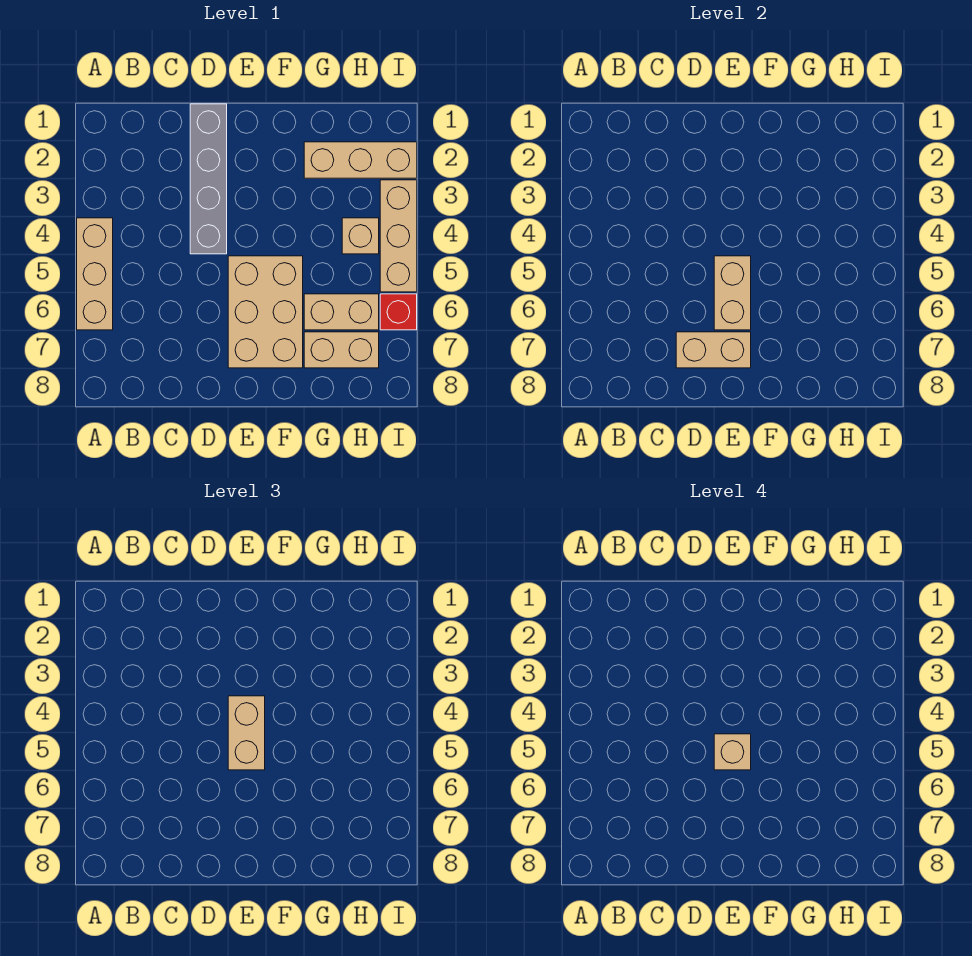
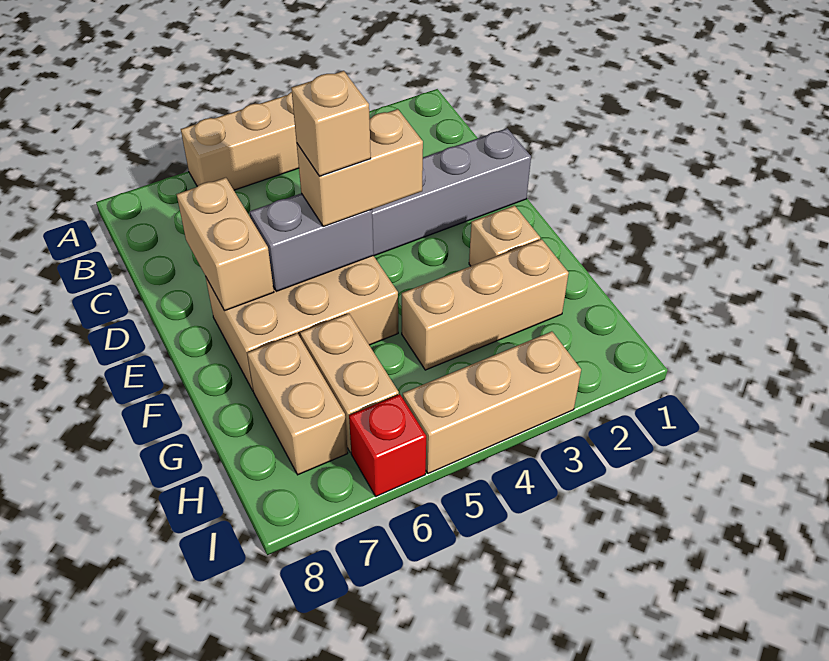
tan 1x2 brick [714,256,751,330] -> grey 1x2 brick [250,193,374,291]
tan 1x3 brick [304,142,417,178] -> tan 1x3 brick turned to [402,239,569,370]
tan 1x1 brick [342,218,379,254] -> tan 1x1 brick moved to [469,206,540,266]

